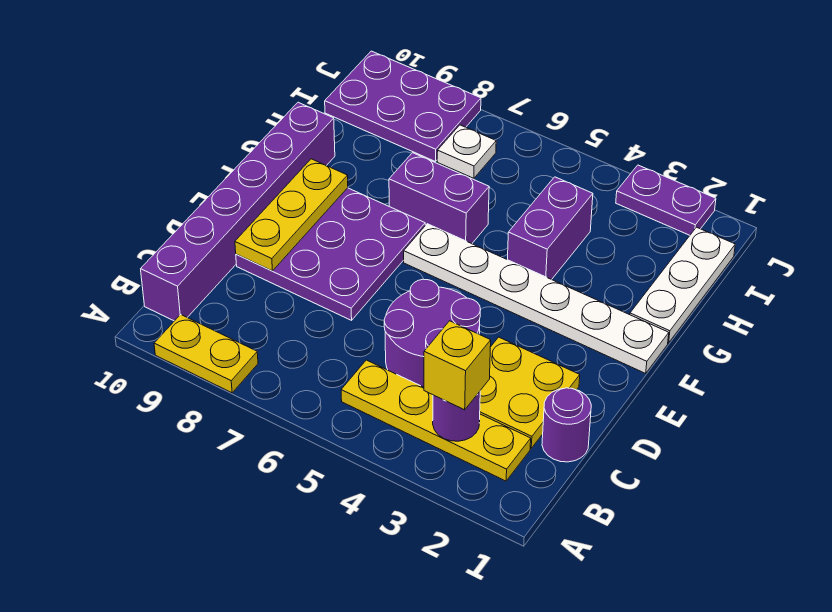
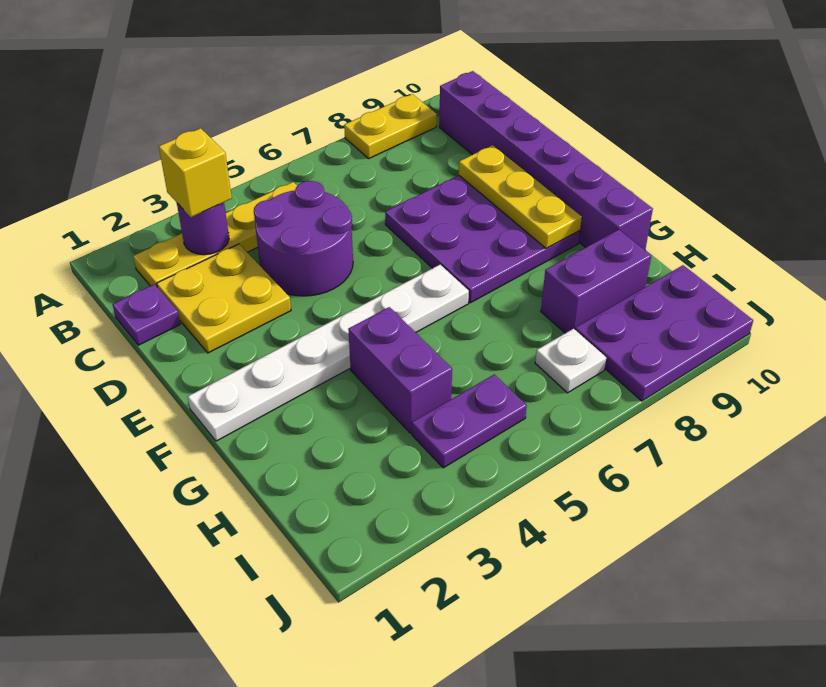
purple 1x1 round brick [542,388,591,462] -> purple 1x1 plate [113,284,180,345]
white 1x3 plate [630,227,735,343] -> none
purple 1x2 brick [389,153,489,244] -> purple 1x2 brick moved to [541,230,651,333]
purple 1x2 plate [616,165,716,235] -> purple 1x2 plate moved to [412,374,527,468]

